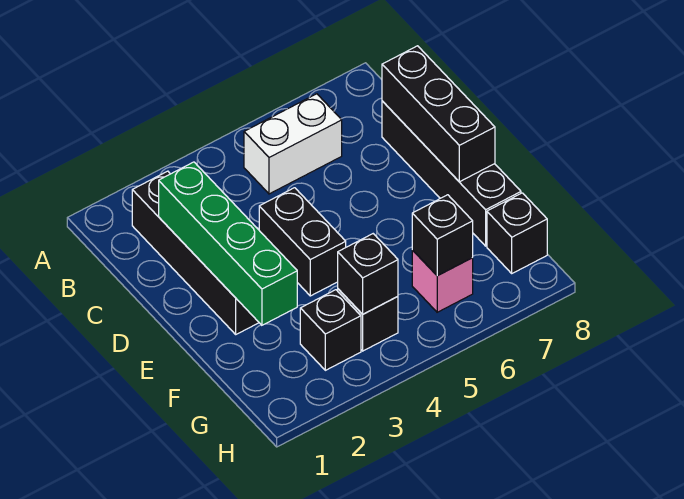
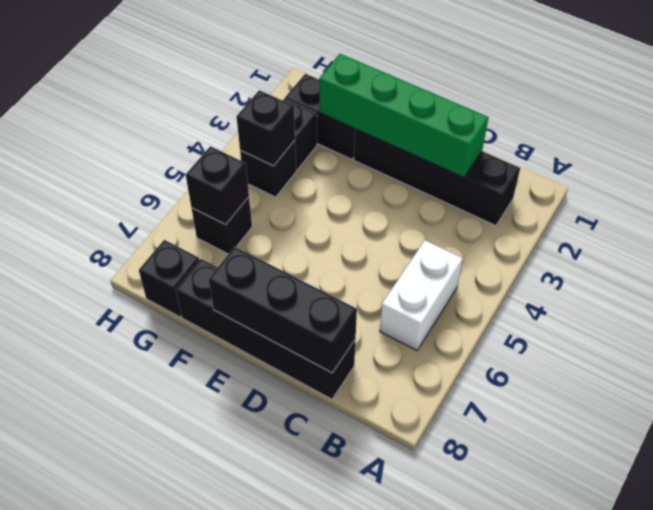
black 1x2 brick [259,188,346,296] -> black 1x2 brick moved to [285,74,355,159]
pink 1x1 brick [412,250,473,312] -> black 1x1 brick [192,197,252,254]

